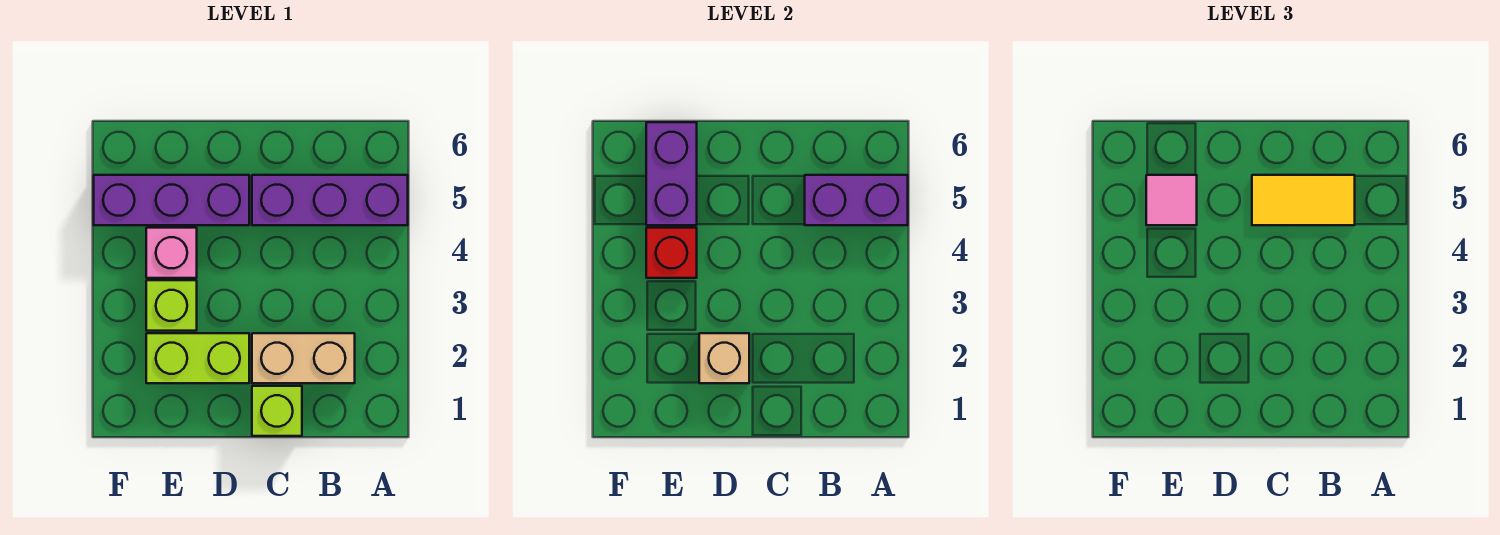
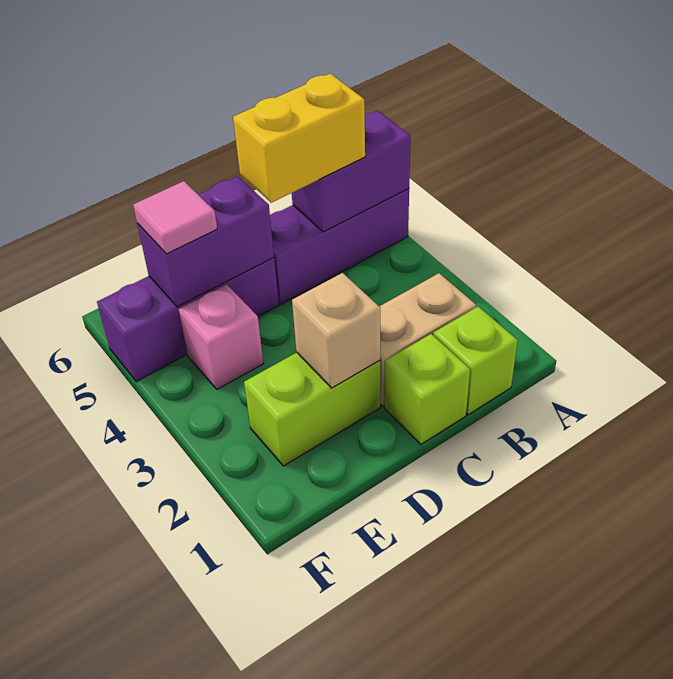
yellow 1x2 tile [1252,175,1355,225] -> yellow 1x2 brick [233,73,365,203]
lime 1x1 brick [146,280,197,331] -> lime 1x1 brick moved to [433,307,518,415]
red 1x1 brick [646,228,697,278] -> none
purple 1x2 brick [646,122,697,225] -> purple 1x2 brick turned to [137,176,274,307]

